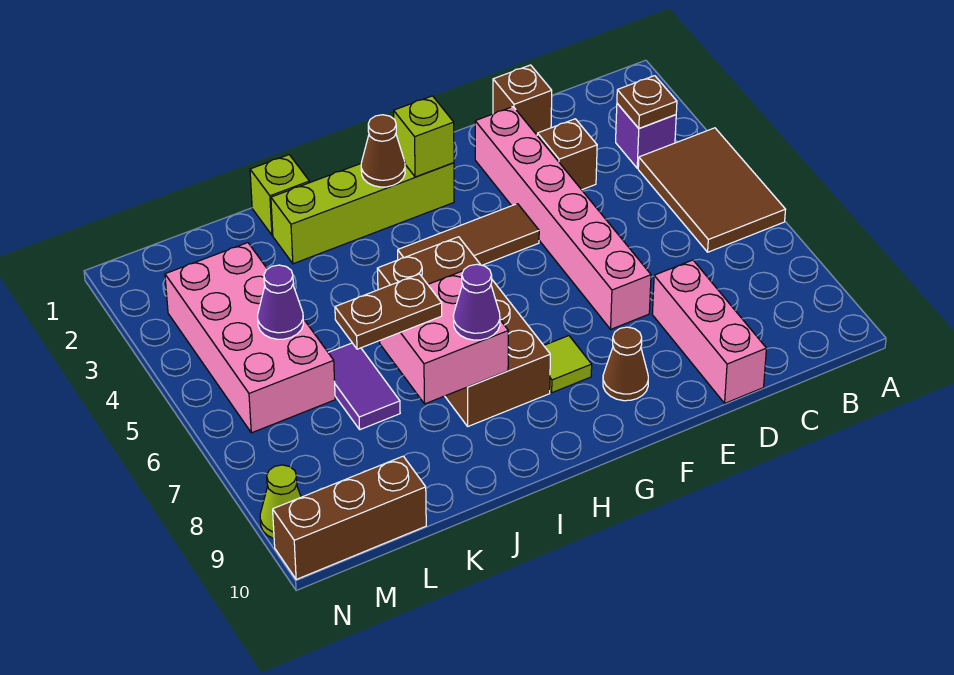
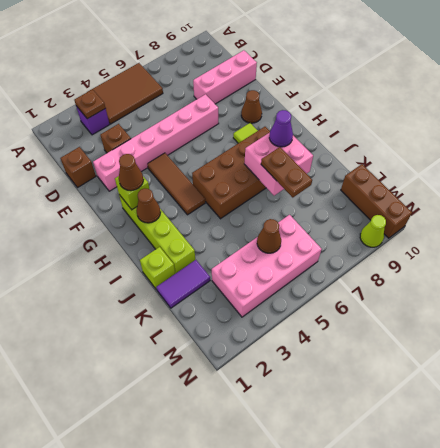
none -> brown 1x1 cone [119,154,143,191]
purple 1x2 tile [328,343,400,430] -> purple 1x2 tile moved to [156,260,210,308]
purple 1x1 cone [258,265,303,339] -> brown 1x1 cone [257,219,281,253]

